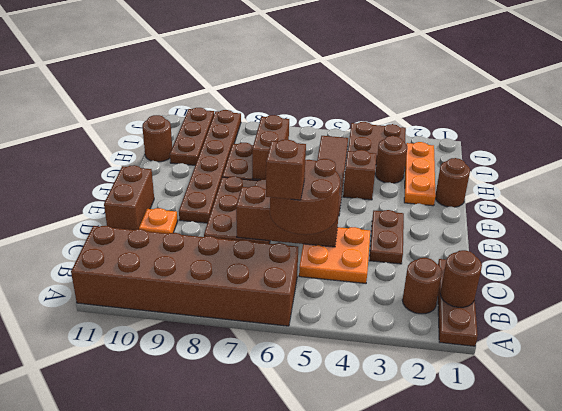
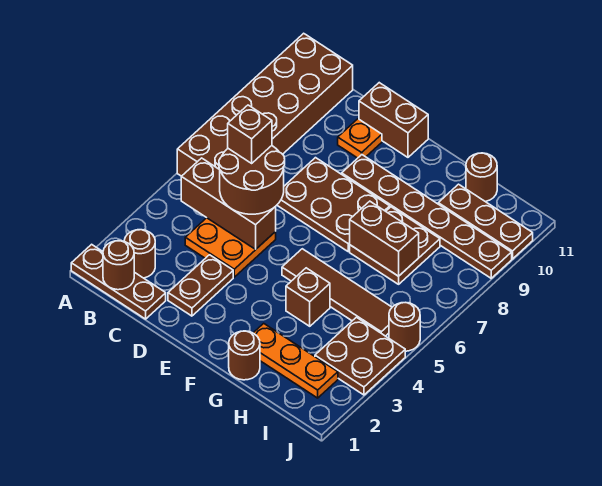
brown 1x2 plate [369,210,404,264] -> brown 1x2 plate turned to [168,255,233,316]
brown 1x3 brick [236,186,340,247] -> brown 1x3 brick turned to [181,158,276,249]
brown 1x1 round brick [375,136,407,183] -> brown 1x1 round brick moved to [389,303,420,351]

